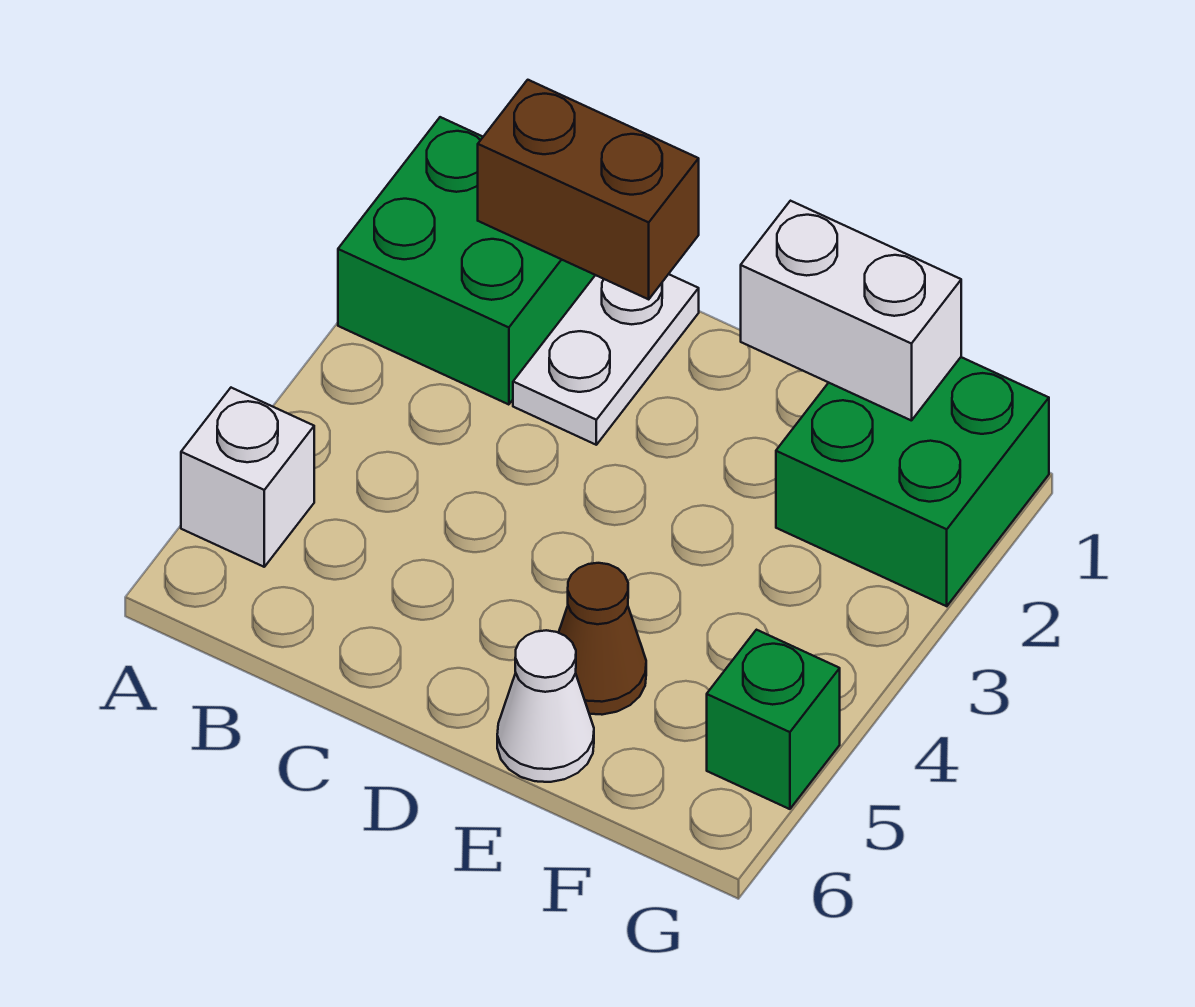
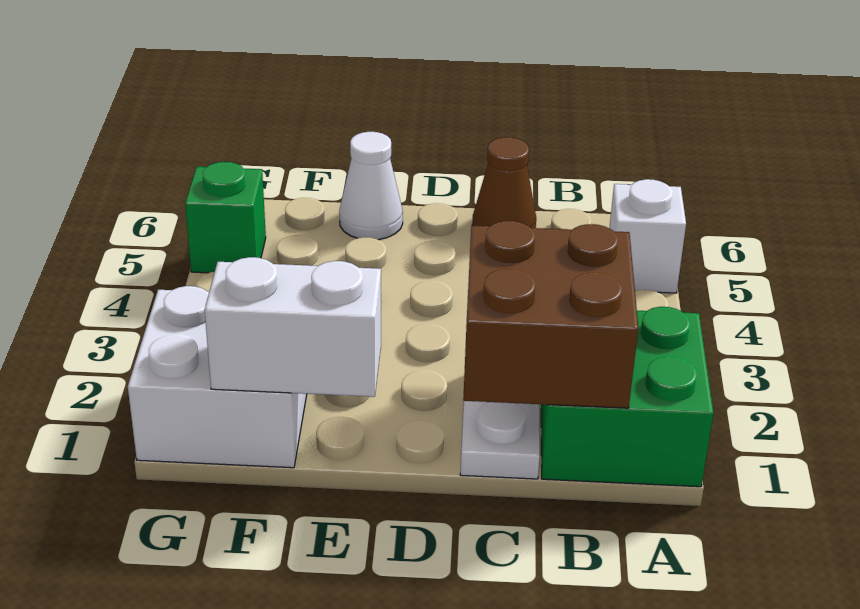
brown 1x2 brick [478,80,699,299] -> brown 2x2 brick [463,221,638,408]
brown 1x1 cone [559,563,646,715] -> brown 1x1 cone moved to [472,137,536,228]
green 2x2 brick [776,357,1049,606] -> white 2x2 brick [128,286,307,468]

